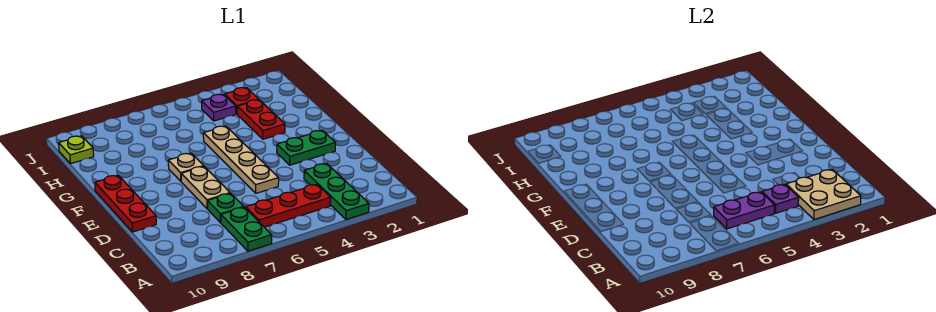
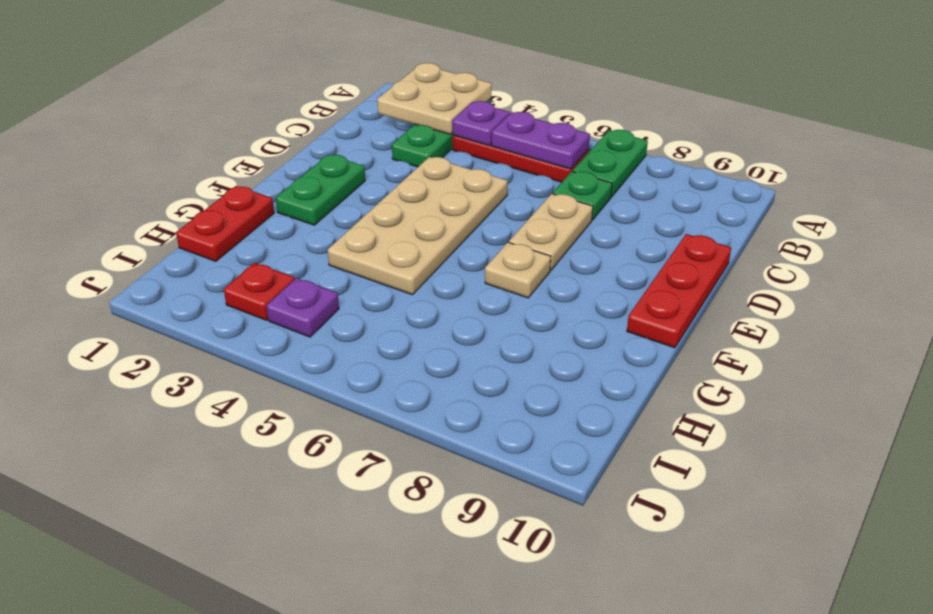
tan 1x4 plate [203,126,279,193] -> tan 2x4 plate [328,157,508,295]
green 1x2 plate [277,130,336,165] -> green 1x2 plate turned to [276,155,365,225]
red 1x2 plate [237,100,285,139] -> red 1x2 plate moved to [176,186,274,261]
lime 1x1 plate [59,136,94,164] -> none

